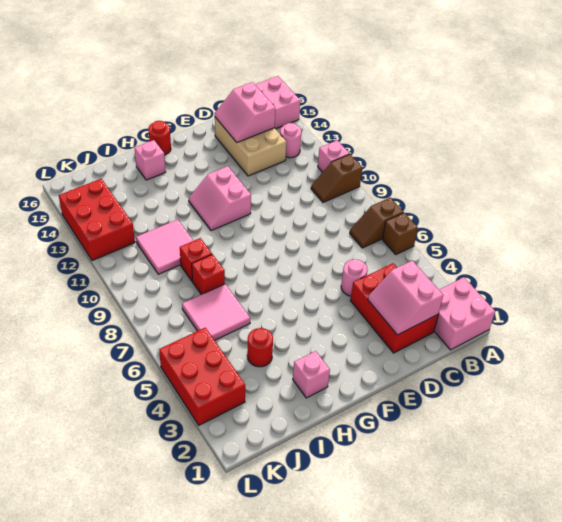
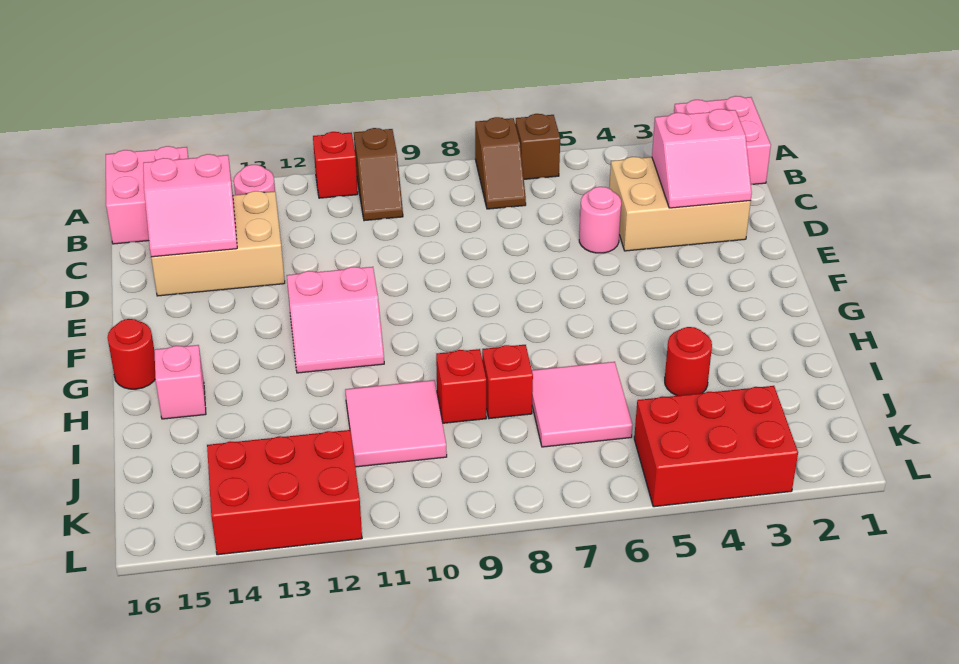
pink 1x1 brick [318,140,349,172] -> red 1x1 brick [313,132,358,198]
red 2x3 brick [350,263,438,353] -> tan 2x3 brick [609,157,751,251]
pink 1x1 brick [293,351,330,398] -> none

